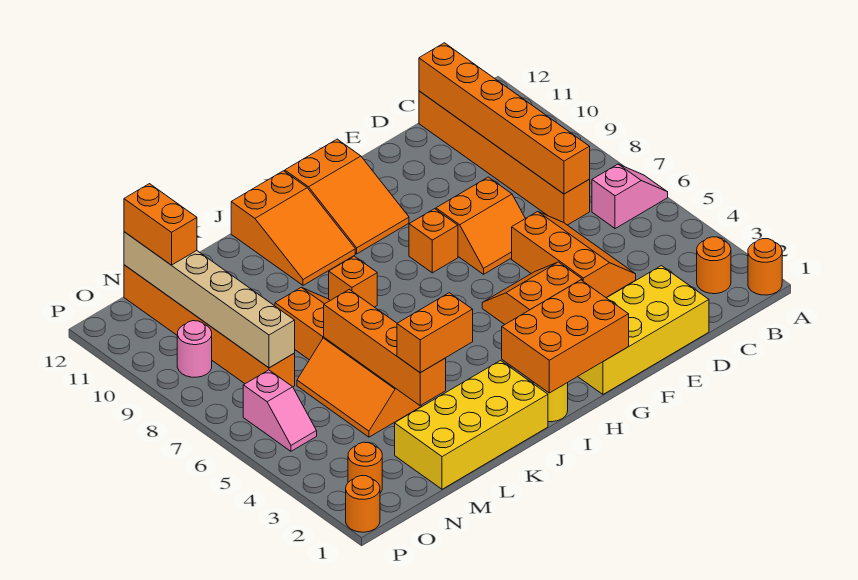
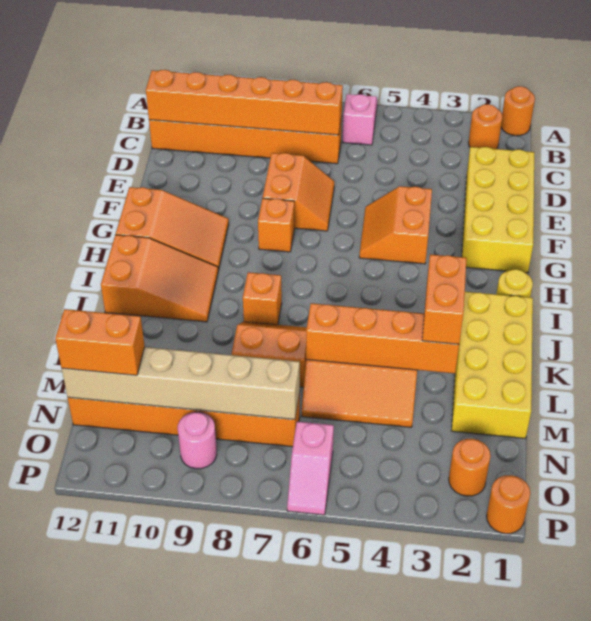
orange 2x3 slope [512,212,636,297] -> none
orange 2x3 brick [502,280,629,393] -> none
pink 1x2 slope [243,370,317,451] -> pink 1x2 slope turned to [287,422,334,515]

